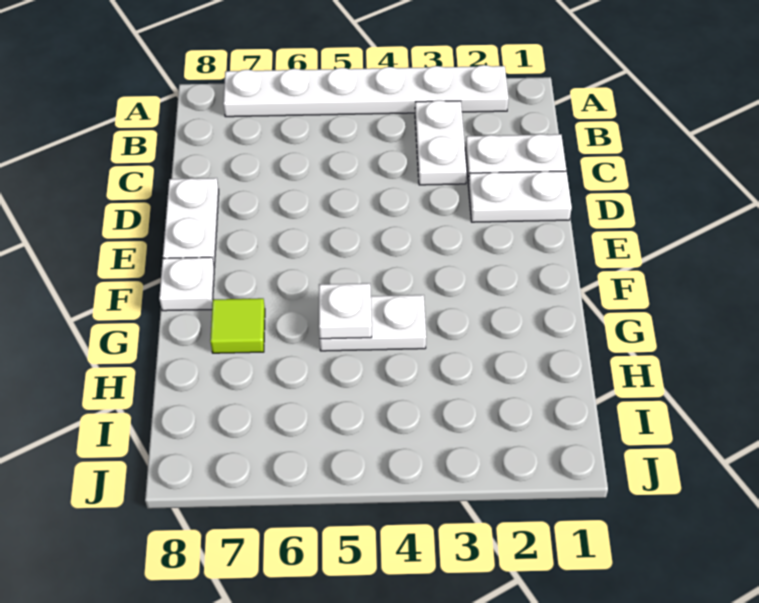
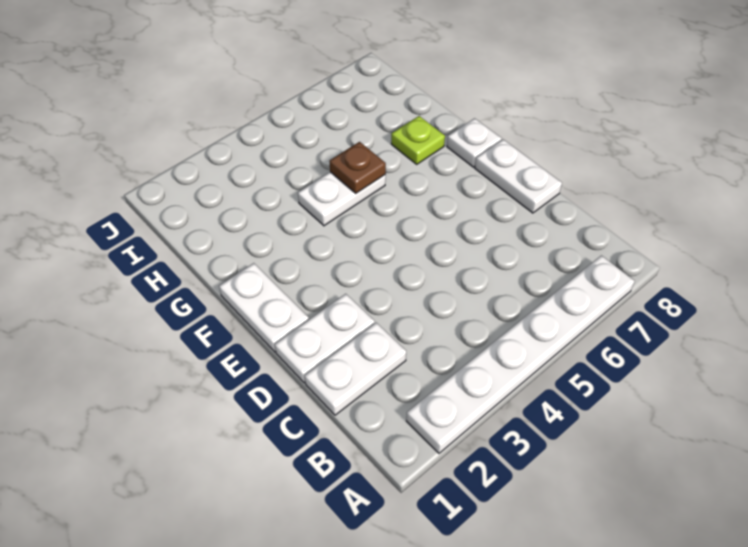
white 1x2 plate [415,100,467,185] -> white 1x2 plate moved to [219,263,309,352]
white 1x1 plate [319,283,372,339] -> brown 1x1 plate [330,142,386,193]
lime 1x1 tile [210,298,265,353] -> lime 1x1 plate [391,116,445,164]

